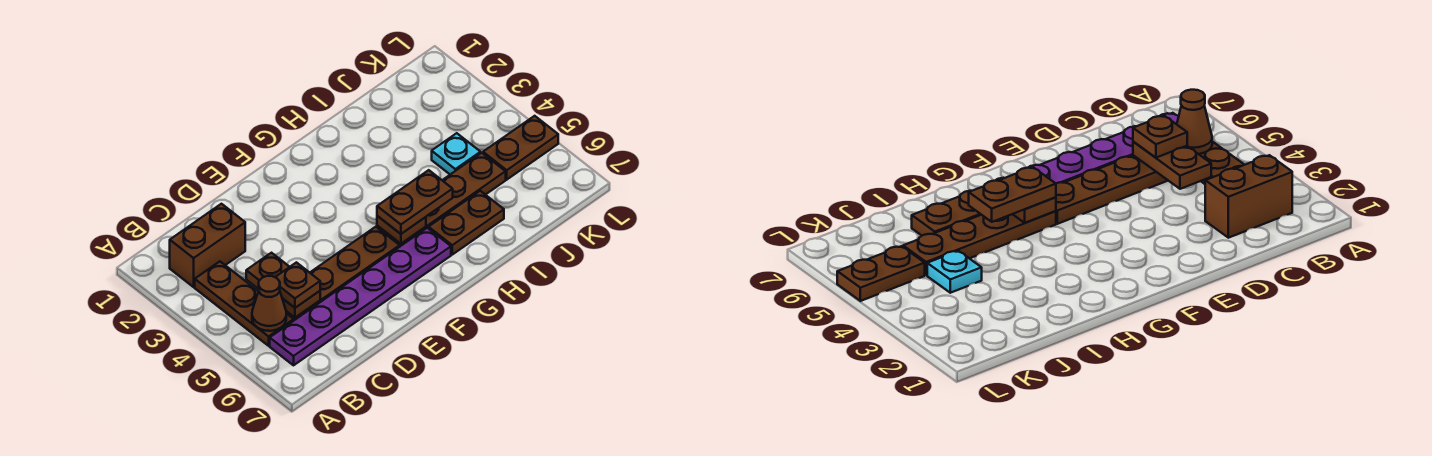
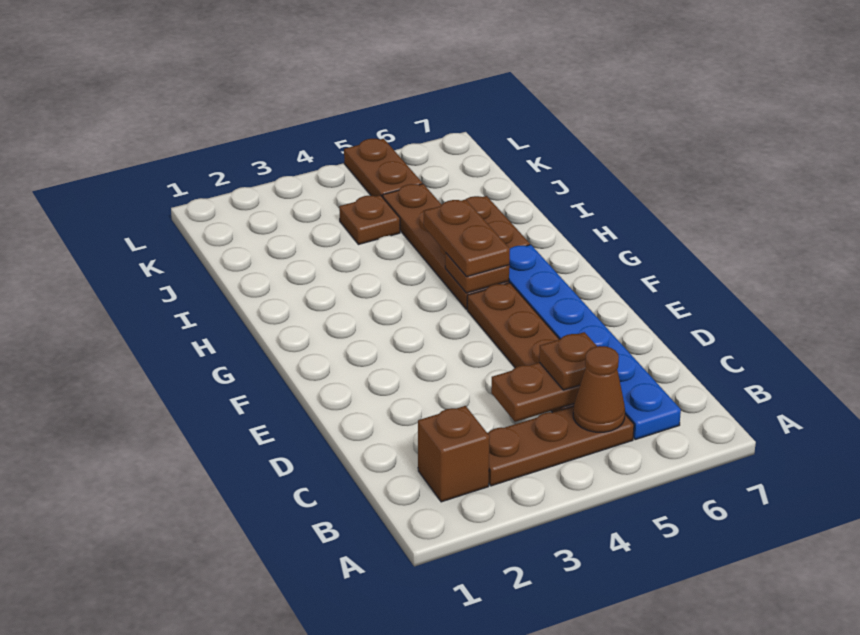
brown 1x2 brick [170,204,245,287] -> brown 1x1 brick [418,406,490,502]
purple 1x6 plate [270,228,451,365] -> blue 1x6 plate [509,245,681,440]
cyan 1x1 plate [432,133,481,174] -> brown 1x1 plate [339,195,400,245]

